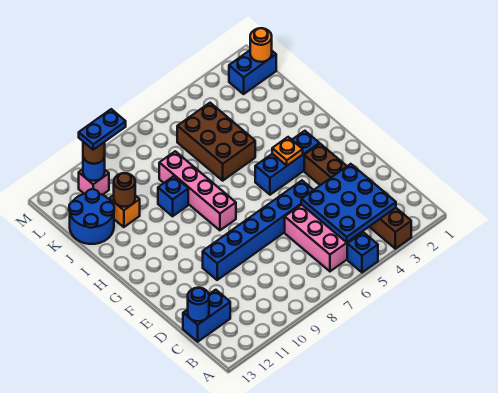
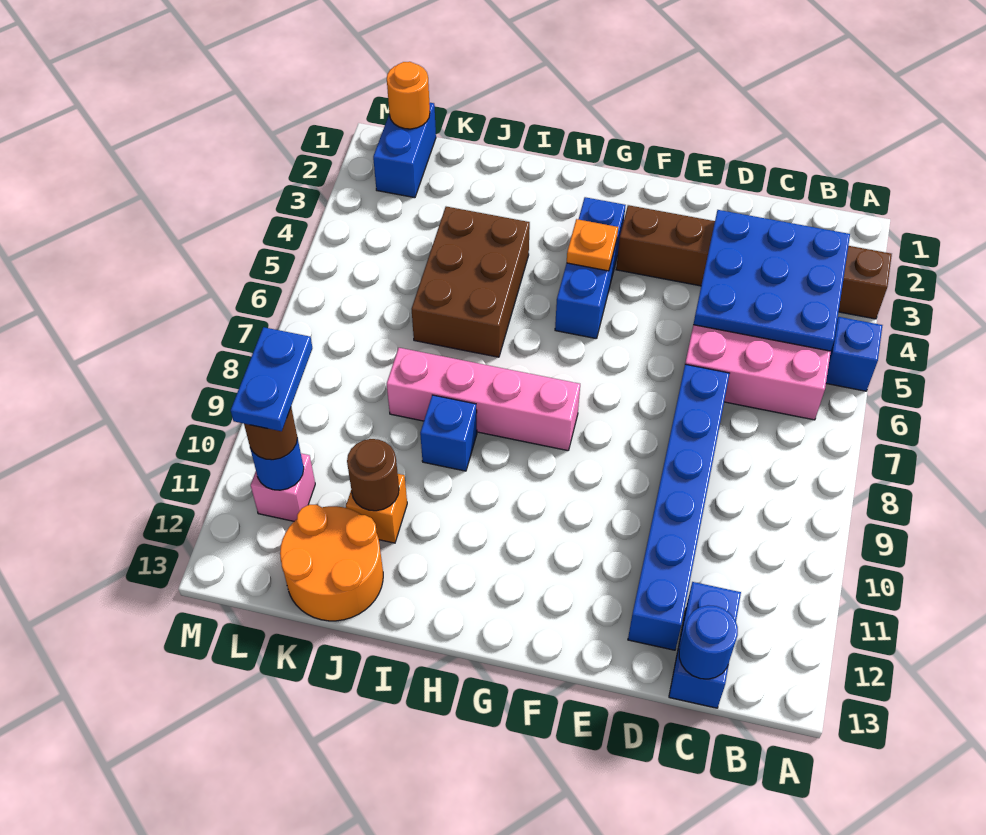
blue 1x6 brick [203,181,313,280] -> blue 1x6 brick moved to [628,364,730,650]
brown 2x3 brick [177,103,255,181] -> brown 2x3 brick turned to [412,207,530,357]
blue 2x2 round brick [69,189,114,244] -> orange 2x2 round brick [280,505,383,621]

